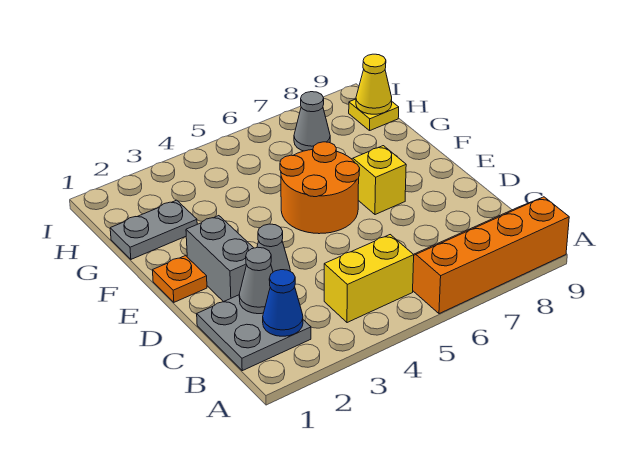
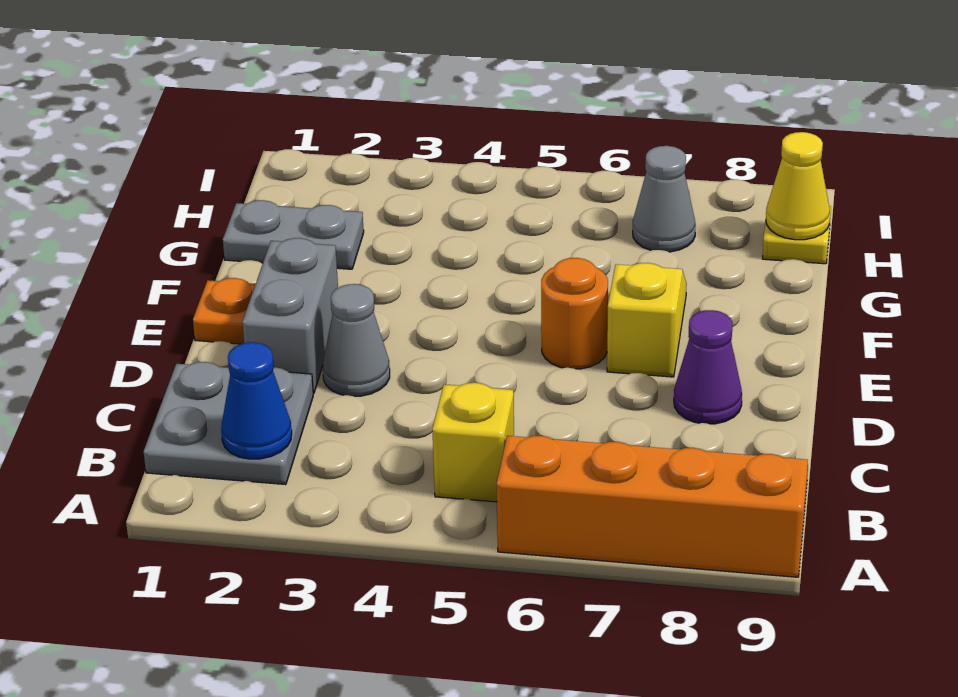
yellow 1x2 brick [324,235,414,323] -> yellow 1x1 brick [432,383,514,502]
grey 1x1 cone [239,247,273,314] -> none
none -> purple 1x1 cone [674,310,742,424]
orange 2x2 round brick [280,142,360,234] -> orange 1x1 round brick [541,258,608,369]

